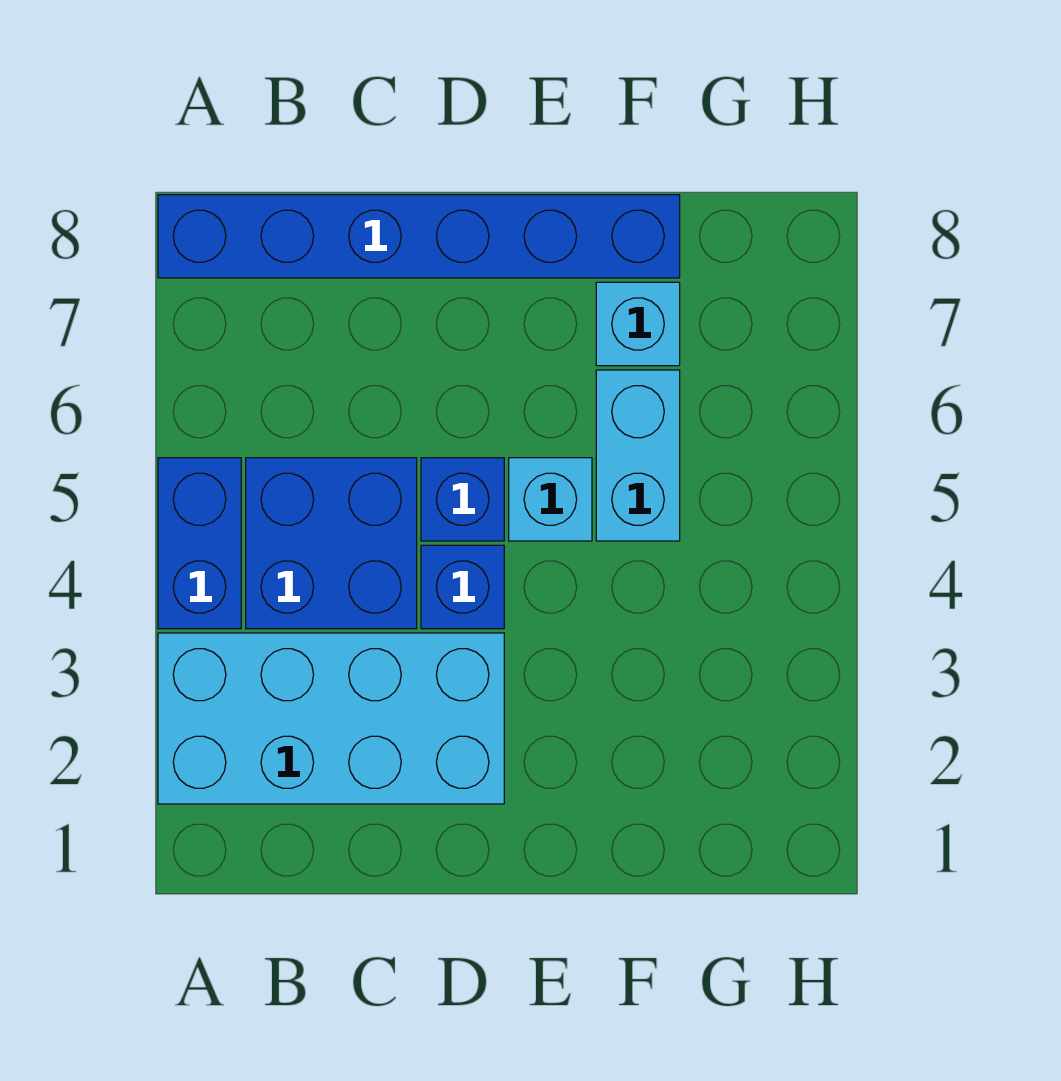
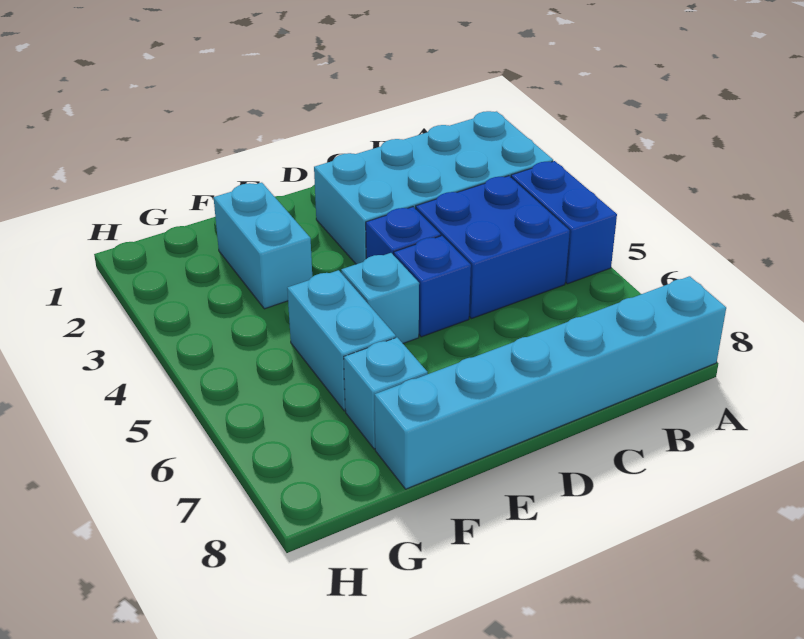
blue 1x6 brick [158,195,680,278] -> cyan 1x6 brick [375,276,726,489]
none -> cyan 1x2 brick [214,183,312,309]

